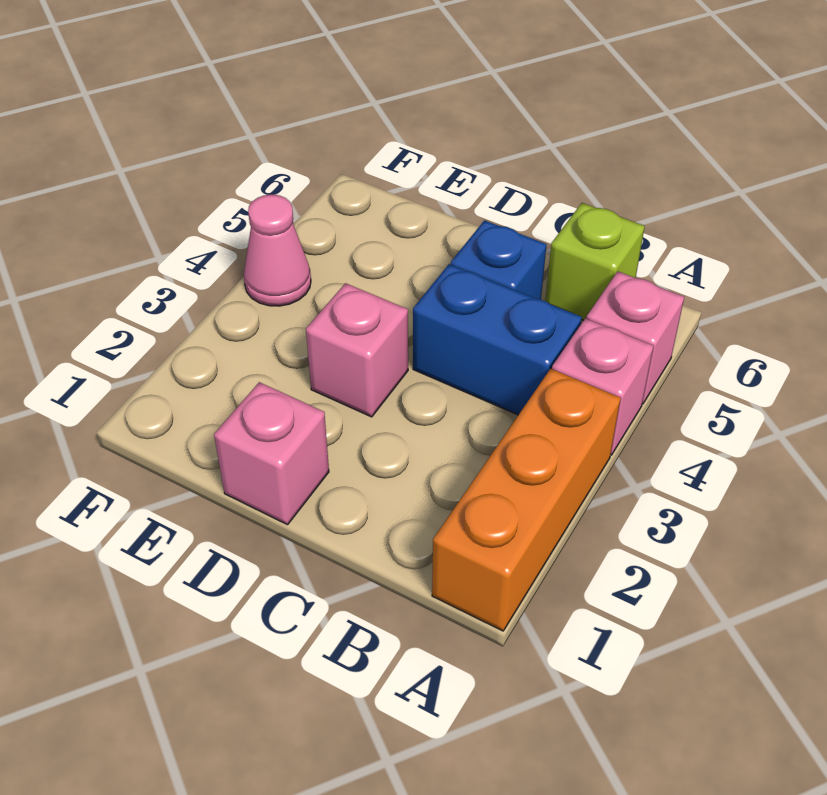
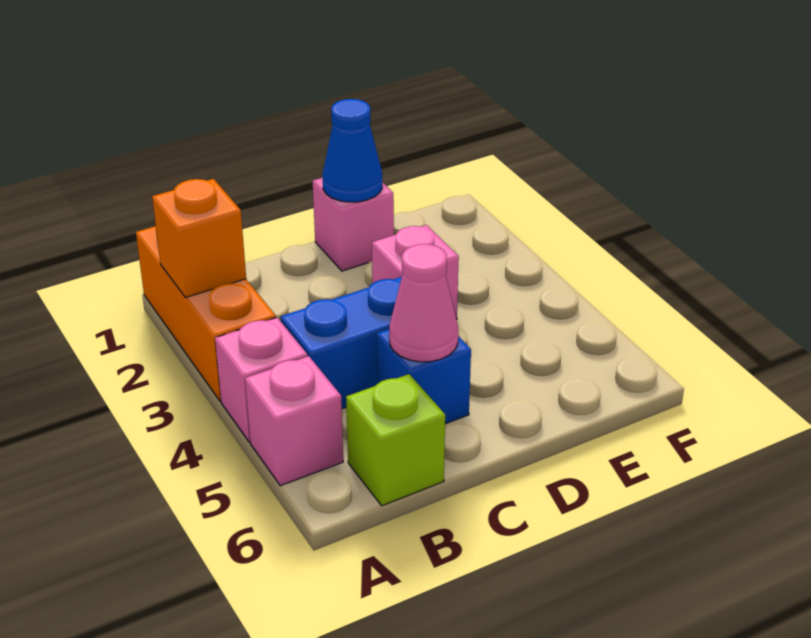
none -> orange 1x1 brick [152,179,246,298]
none -> blue 1x1 cone [323,99,382,202]
pink 1x1 cone [244,194,311,306] -> pink 1x1 cone moved to [389,244,458,362]

